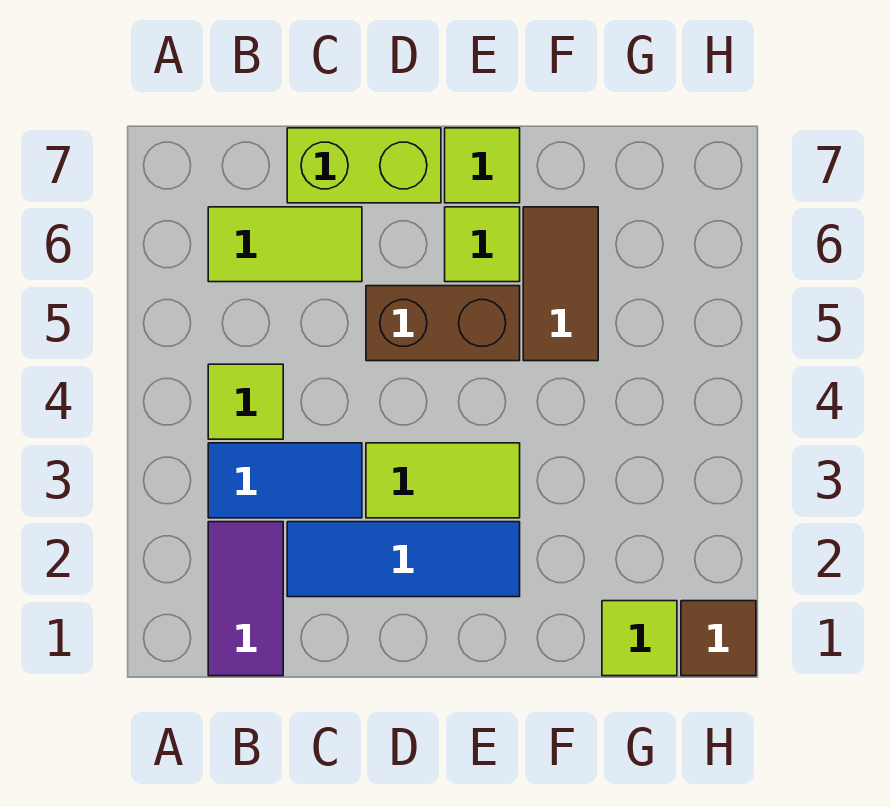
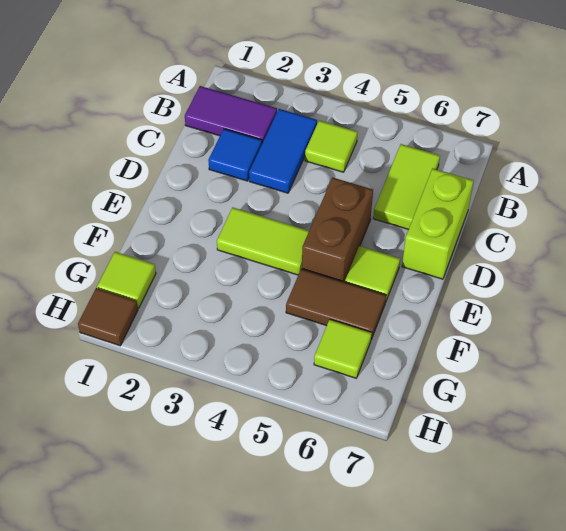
blue 1x3 tile [287,522,520,597] -> blue 1x1 tile [208,129,262,181]
lime 1x2 tile [366,443,520,518] -> lime 1x2 tile turned to [217,208,309,275]
lime 1x1 tile [445,128,520,203] -> lime 1x1 tile moved to [314,320,372,378]

